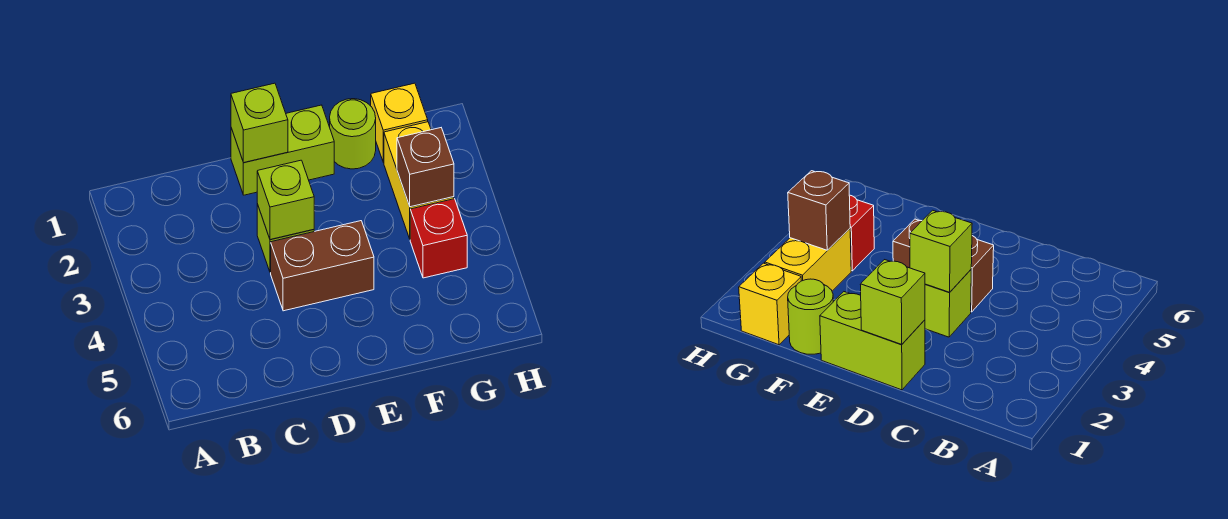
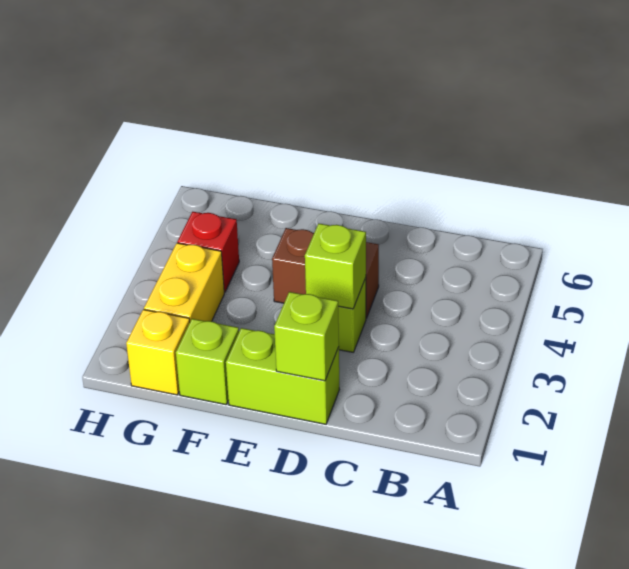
lime 1x1 round brick [330,99,376,169] -> lime 1x1 brick [176,319,239,405]
brown 1x1 brick [397,128,454,207] -> none

